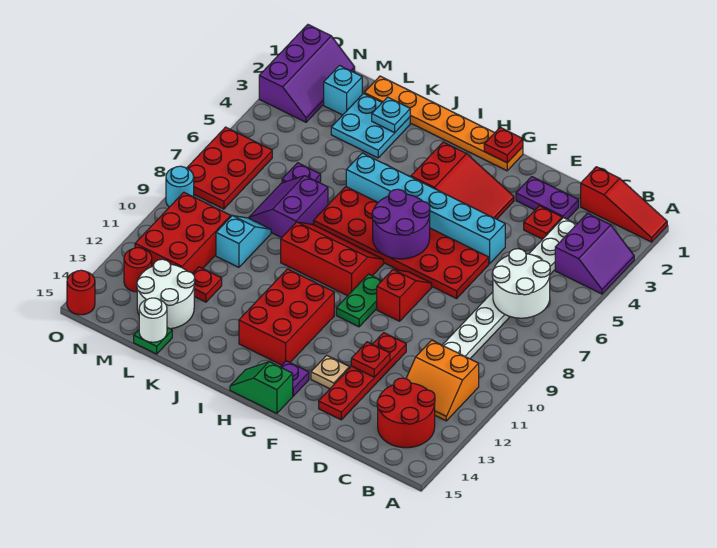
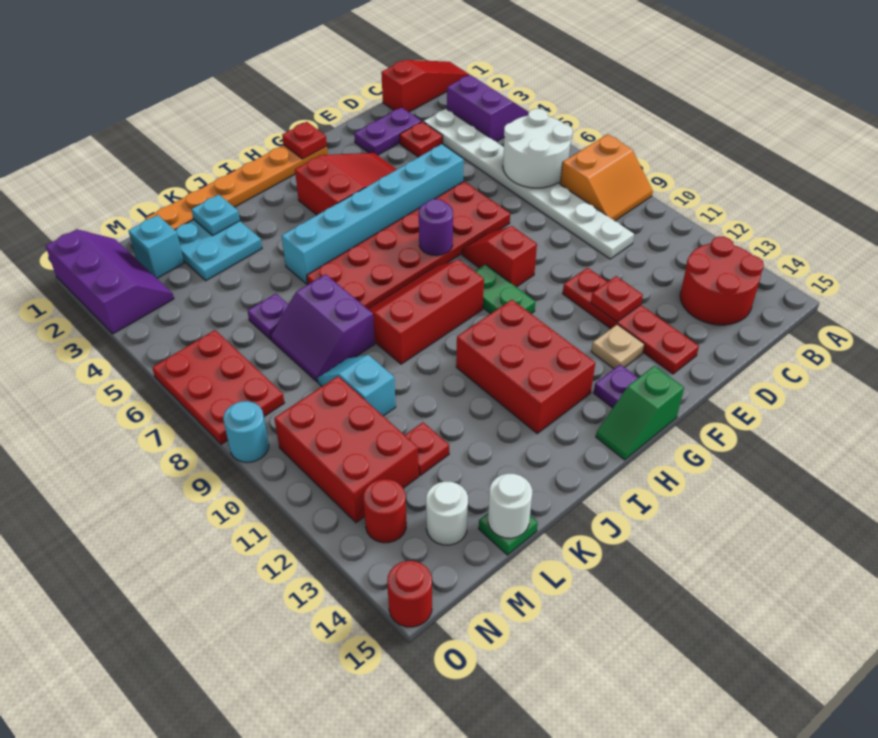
orange 2x2 slope [406,340,479,421] -> orange 2x2 slope moved to [560,134,653,221]
purple 2x2 round brick [372,189,430,259] -> purple 1x1 round brick [419,199,453,256]
white 2x2 round brick [137,259,195,329] -> white 1x1 round brick [426,481,468,545]

